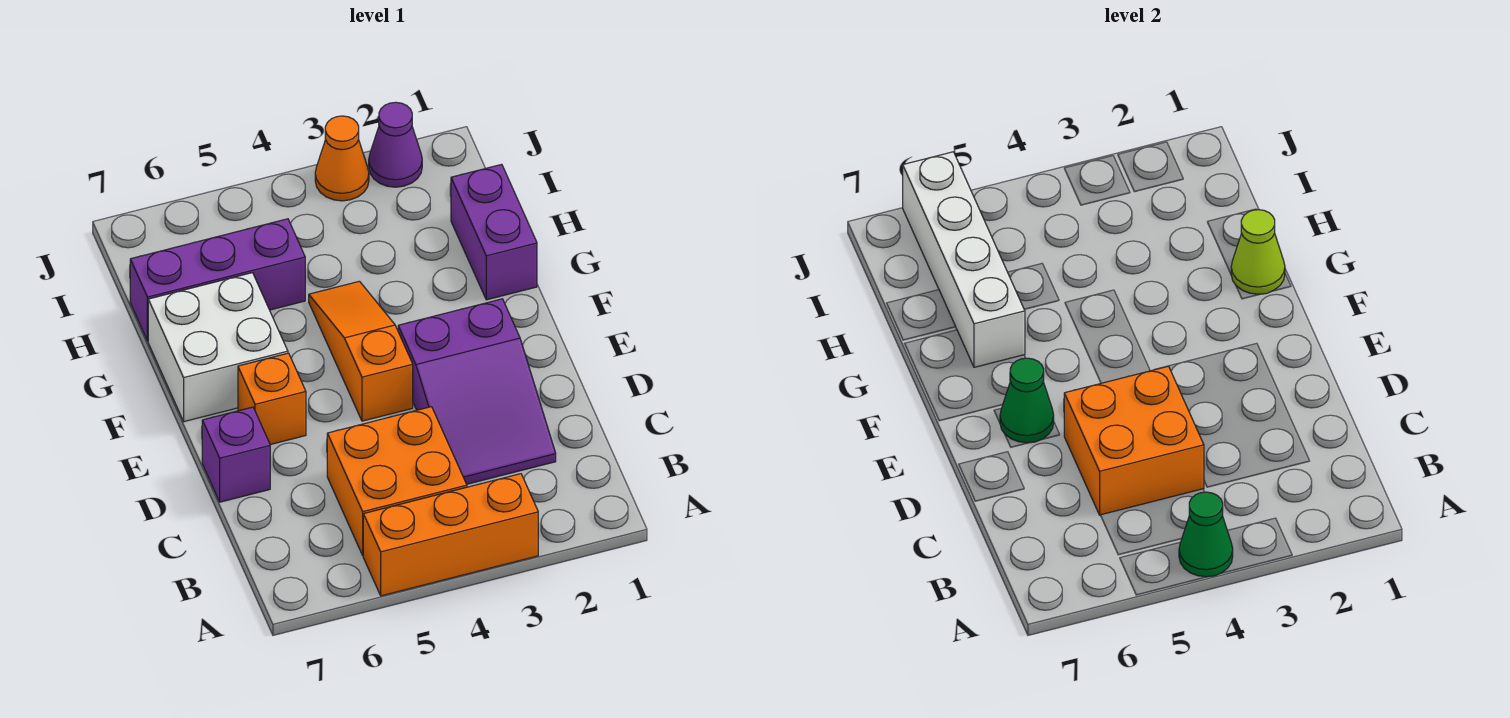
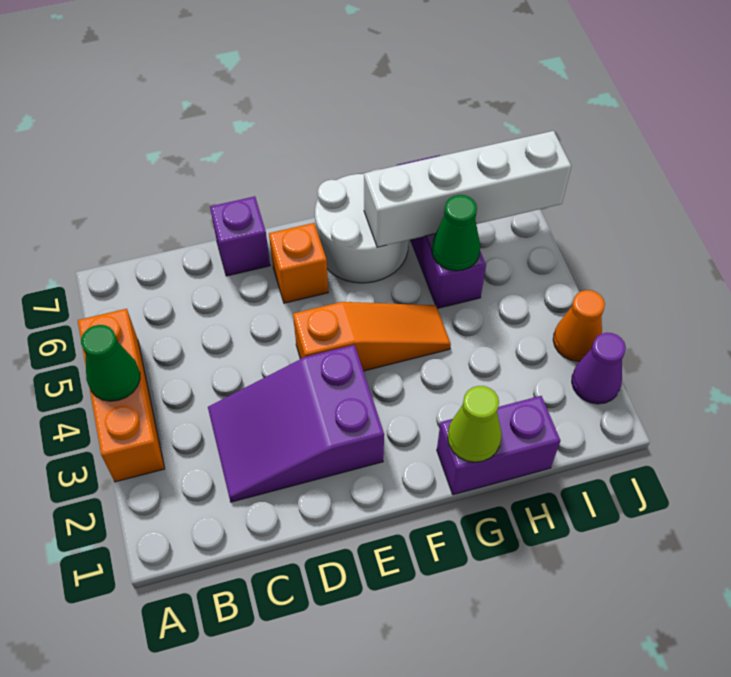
orange 2x2 brick [327,407,467,555] -> none
orange 2x2 brick [1064,366,1204,515] -> none
green 1x1 cone [1000,358,1054,443] -> green 1x1 cone moved to [432,195,480,271]
white 2x2 brick [148,273,288,422] -> white 2x2 round brick [315,169,409,283]

